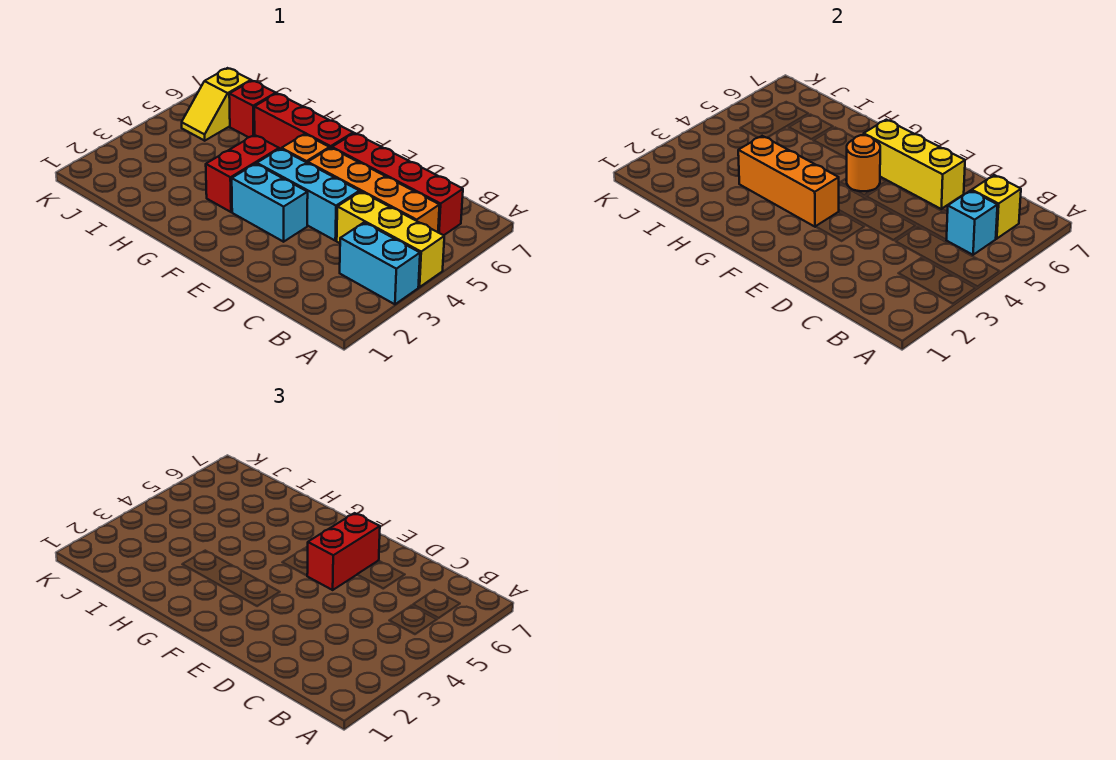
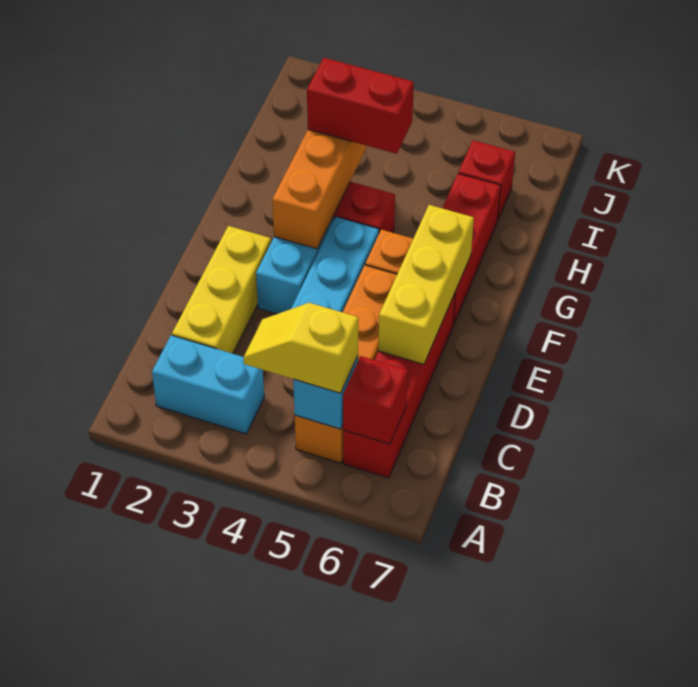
cyan 1x2 brick [340,222,420,304] -> cyan 1x2 brick turned to [152,335,264,434]
yellow 1x3 brick [337,192,444,287] -> yellow 1x3 brick moved to [172,226,271,354]
yellow 1x1 brick [972,175,1021,239] -> red 1x1 brick [343,356,408,444]
red 1x2 brick [307,513,380,590] -> red 1x2 brick moved to [307,58,414,154]
orange 1x1 round brick [846,135,880,191] -> none
yellow 1x2 slope [182,68,251,141] -> yellow 1x2 slope moved to [244,303,358,393]

